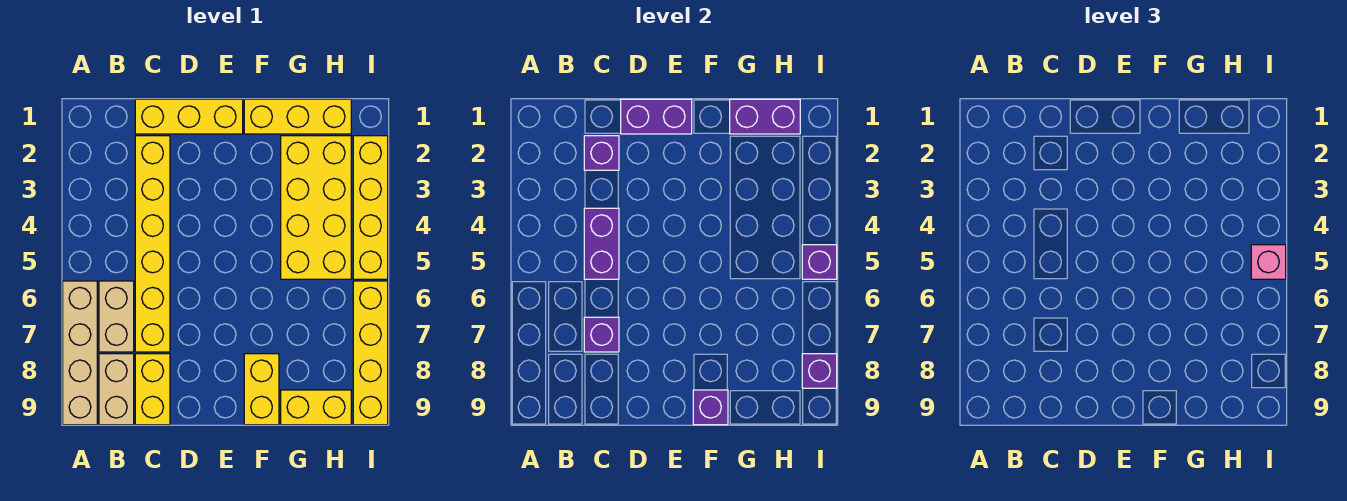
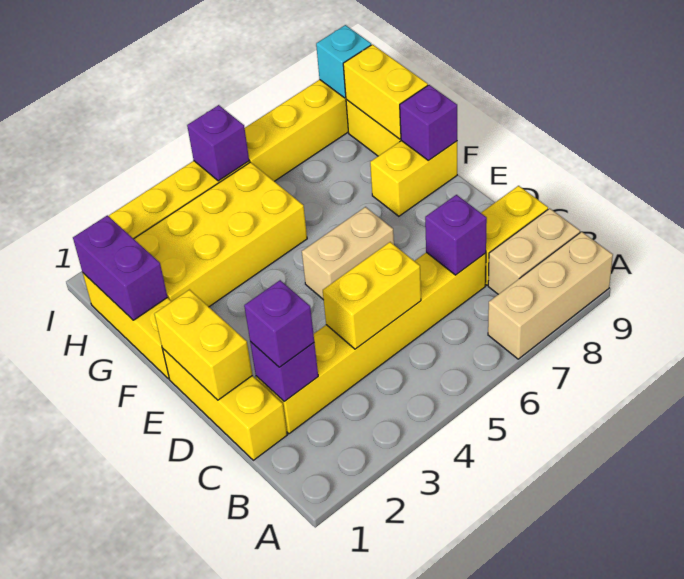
tan 1x4 brick [63,281,97,425] -> tan 1x3 brick [488,232,613,359]
tan 1x2 brick [99,281,134,352] -> tan 1x2 brick moved to [302,207,394,300]
purple 1x2 brick [584,208,619,279] -> yellow 1x2 brick [323,242,421,349]
purple 1x2 brick [621,99,692,134] -> yellow 1x2 brick [154,290,252,400]
none -> yellow 1x2 brick [343,44,428,139]
pink 1x1 brick [1251,245,1286,279] -> none
purple 1x1 brick [802,354,837,388] -> purple 1x1 brick moved to [244,280,314,367]
none -> cyan 1x1 brick [316,25,371,98]

